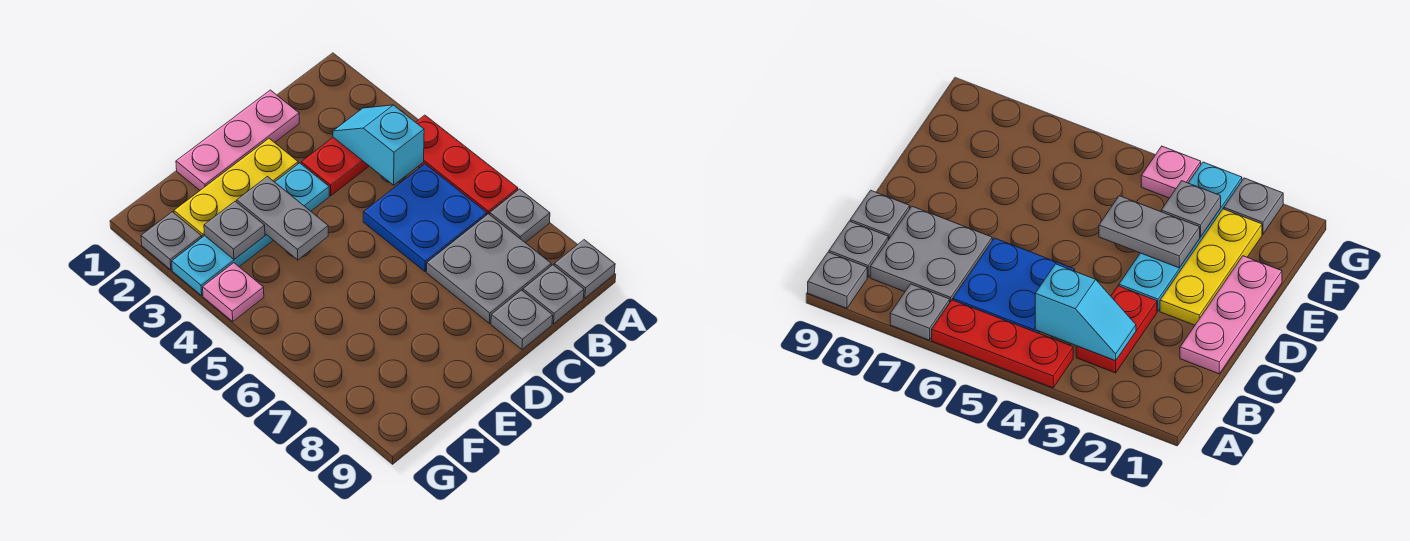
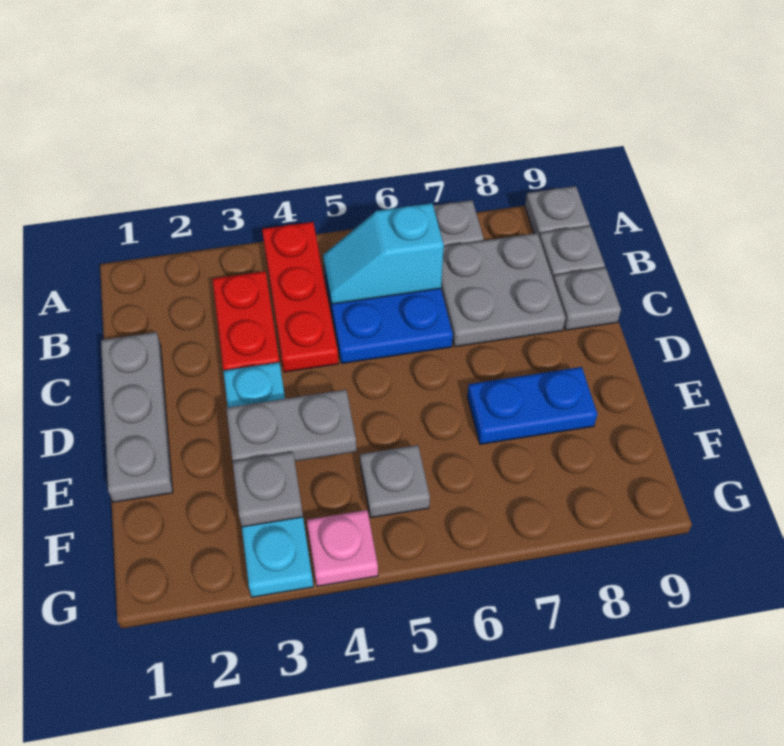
red 1x3 plate [416,115,518,214] -> red 1x3 plate turned to [262,222,339,372]
cyan 1x2 slope [333,105,424,185] -> cyan 1x2 slope moved to [323,203,444,304]
pink 1x3 plate [176,90,299,190] -> grey 1x3 plate [101,332,173,502]
yellow 1x3 plate [174,139,298,237] -> none
none -> blue 1x2 plate [467,367,597,444]
grey 1x1 plate [141,212,202,270] -> grey 1x1 plate moved to [360,445,430,518]

